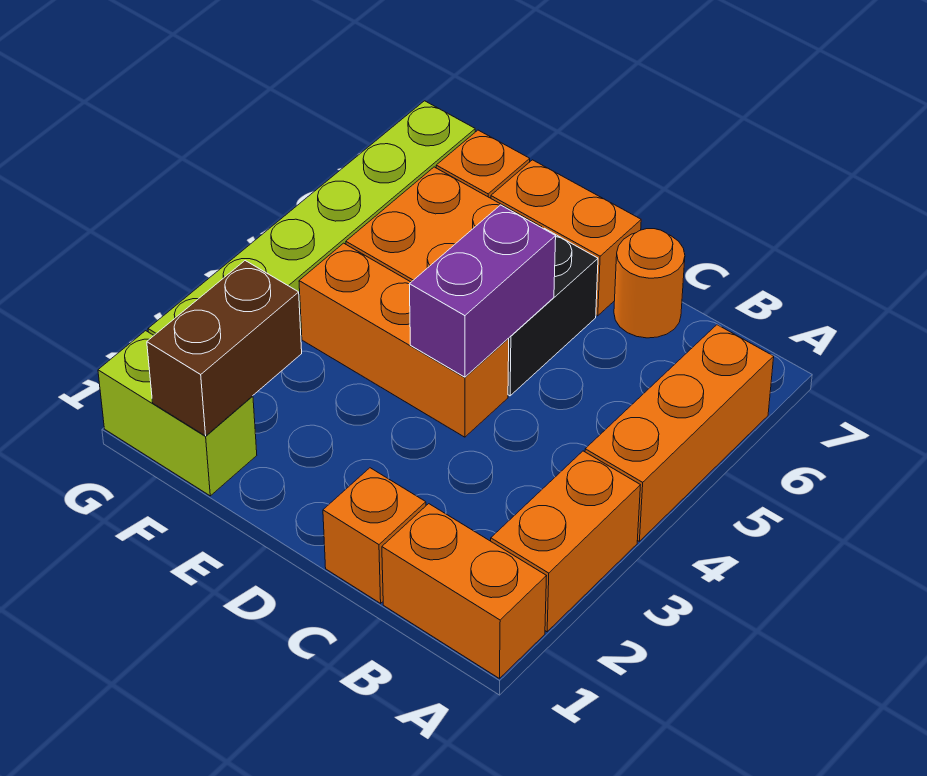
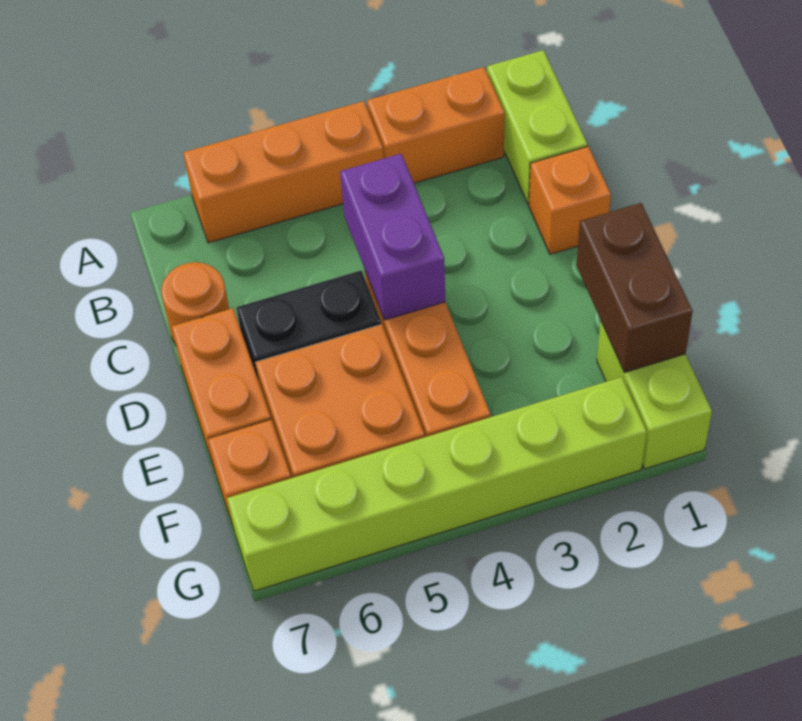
orange 1x2 brick [382,504,546,678] -> lime 1x2 brick [487,50,587,205]
purple 1x2 brick [409,205,556,377] -> purple 1x2 brick turned to [340,154,445,320]
brown 1x2 brick [147,261,302,436] -> brown 1x2 brick turned to [577,203,693,372]

